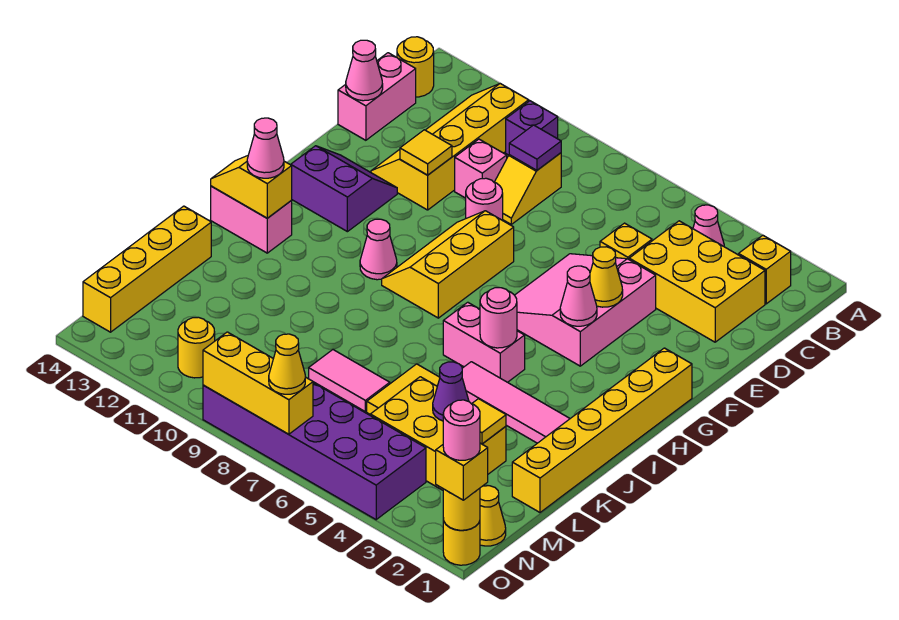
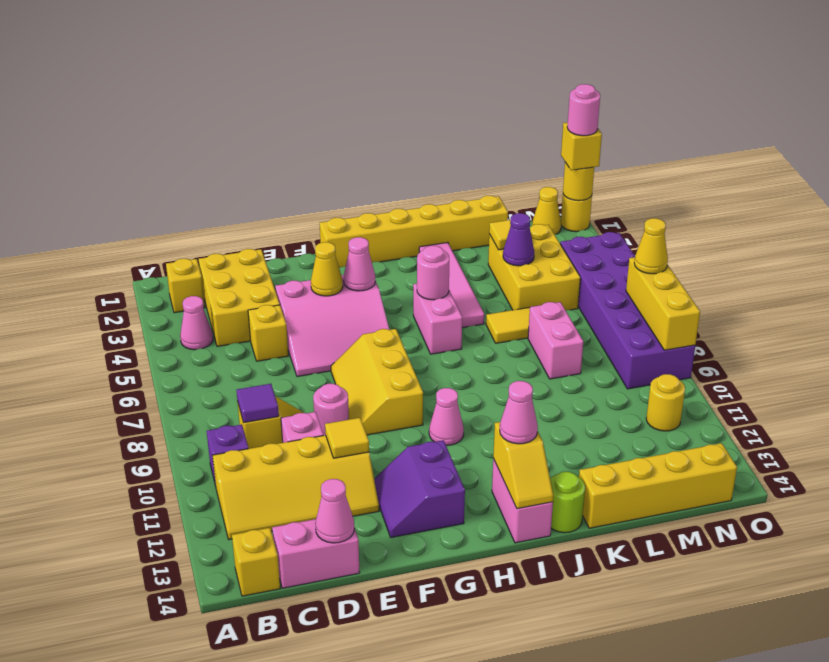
yellow 1x1 round brick [397,37,434,97] -> yellow 1x1 brick [232,528,280,596]
yellow 2x3 slope [382,211,514,318] -> yellow 2x3 slope turned to [331,329,423,435]
none -> lime 1x1 round brick [550,472,585,533]
pink 1x2 tile [309,350,390,412] -> pink 1x2 brick [528,302,583,379]

